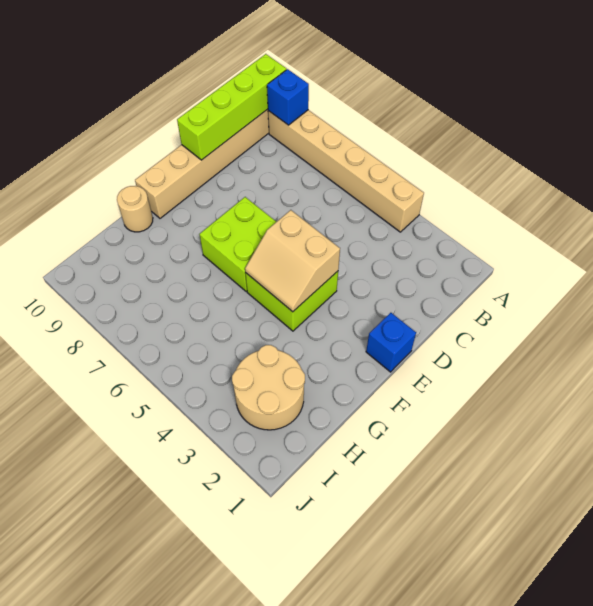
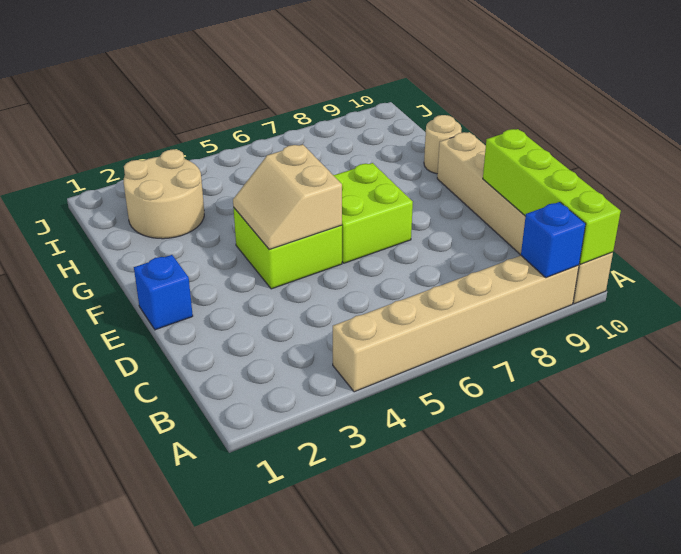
tan 2x2 slope [245,210,340,312] -> tan 2x2 slope turned to [233,145,342,249]

